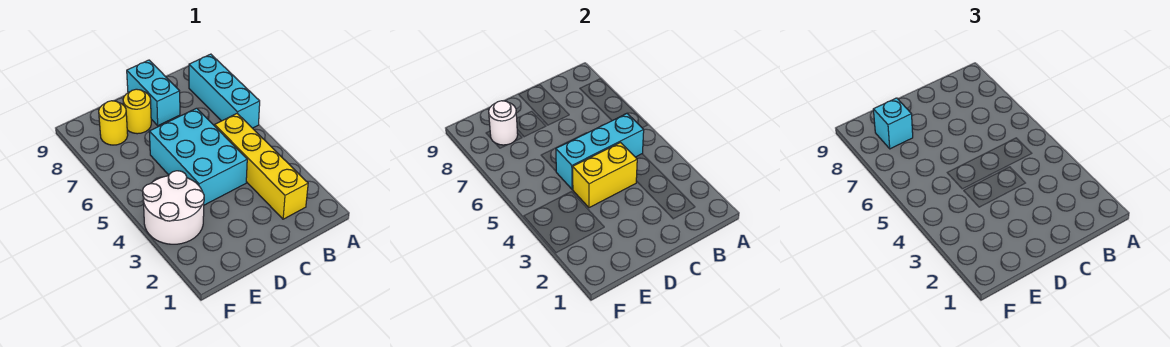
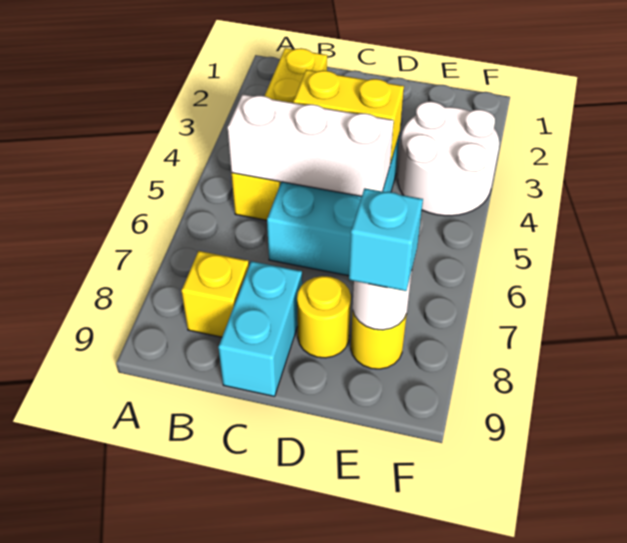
cyan 1x3 brick [189,54,260,128] -> none
cyan 1x3 brick [556,113,644,189] -> white 1x3 brick [228,94,394,196]
none -> yellow 1x1 brick [181,251,249,337]

